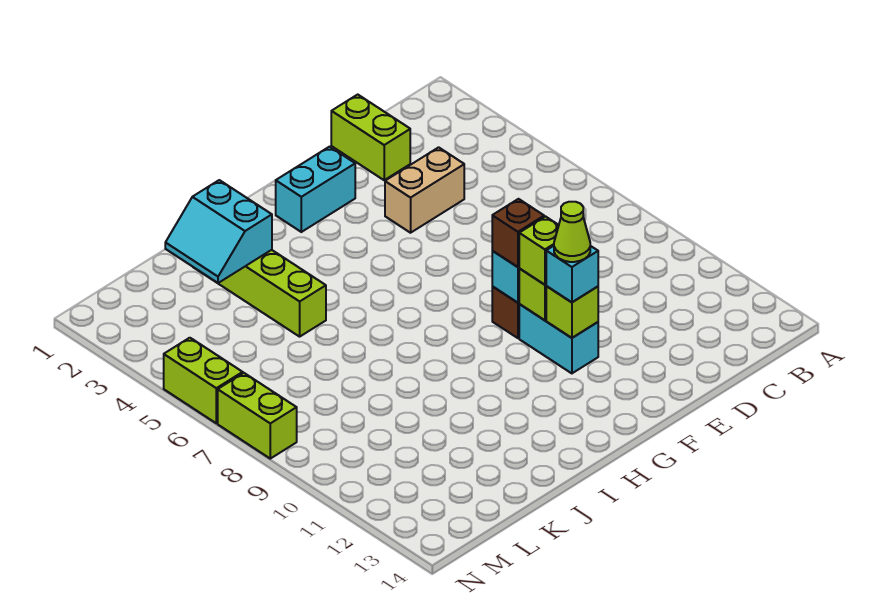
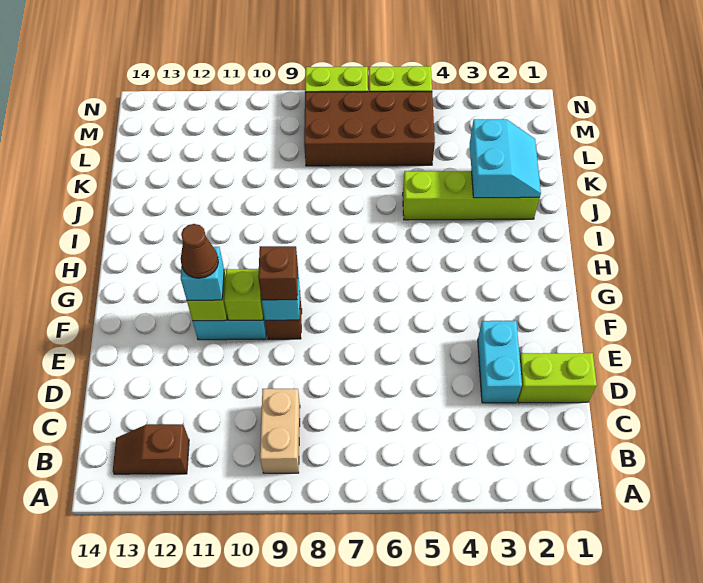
none -> brown 1x2 slope [113,424,189,474]
tan 1x2 brick [385,147,464,233] -> tan 1x2 brick moved to [260,388,300,473]
cyan 1x2 brick [276,147,355,232] -> cyan 1x2 brick moved to [478,321,522,403]
lime 1x1 brick [519,217,559,285] -> none
lime 1x1 cone [554,202,590,262] -> brown 1x1 cone [181,224,218,278]
cyan 2x2 slope [165,180,272,283] -> cyan 2x2 slope turned to [470,119,541,198]
none -> brown 2x4 brick [304,92,435,166]

